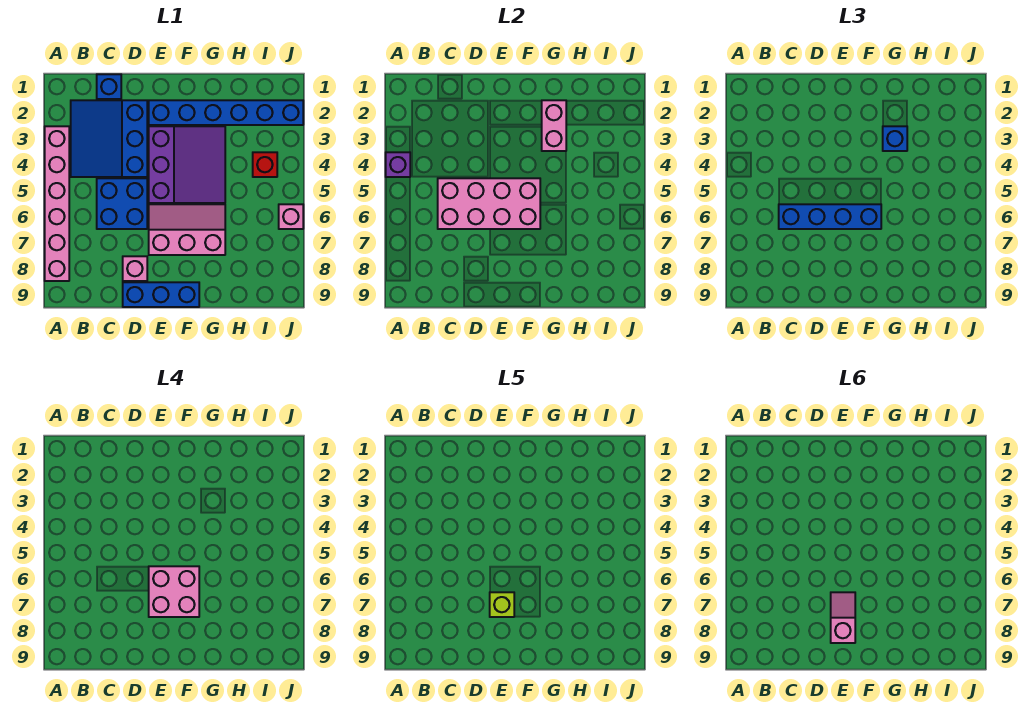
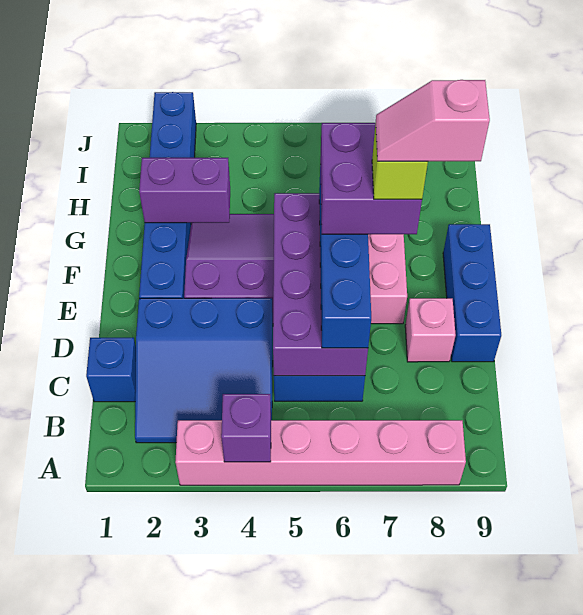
pink 2x4 brick [438,178,540,229] -> purple 2x4 brick [273,193,368,376]
pink 2x2 brick [149,566,199,617] -> purple 2x2 brick [320,123,422,234]
pink 1x2 brick [542,100,566,151] -> purple 1x2 brick [139,158,230,223]
blue 1x1 brick [883,126,907,151] -> none
red 1x1 brick [253,152,277,177] -> none
pink 1x1 brick [279,204,303,229] -> none

